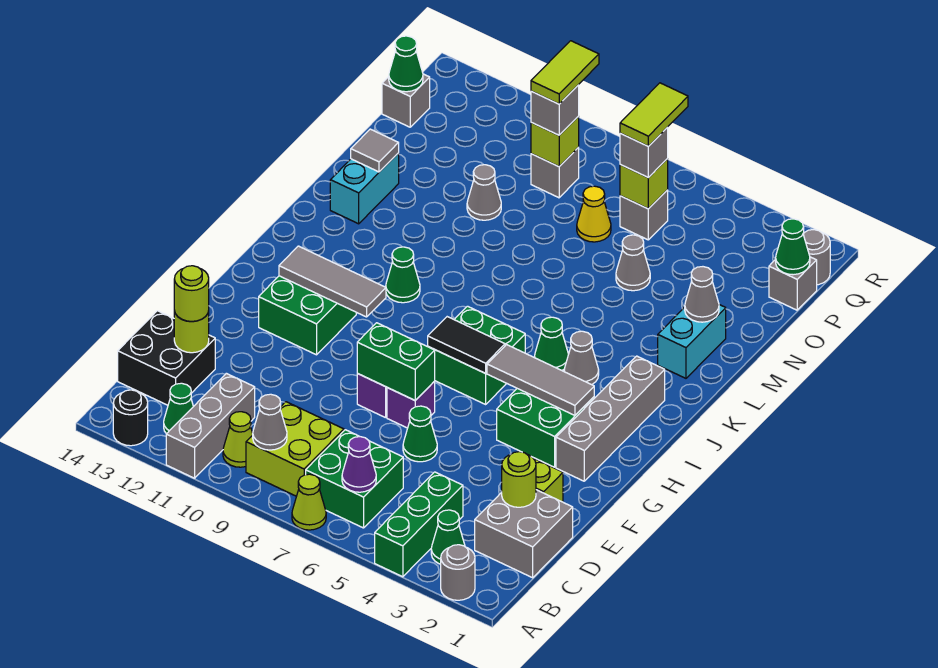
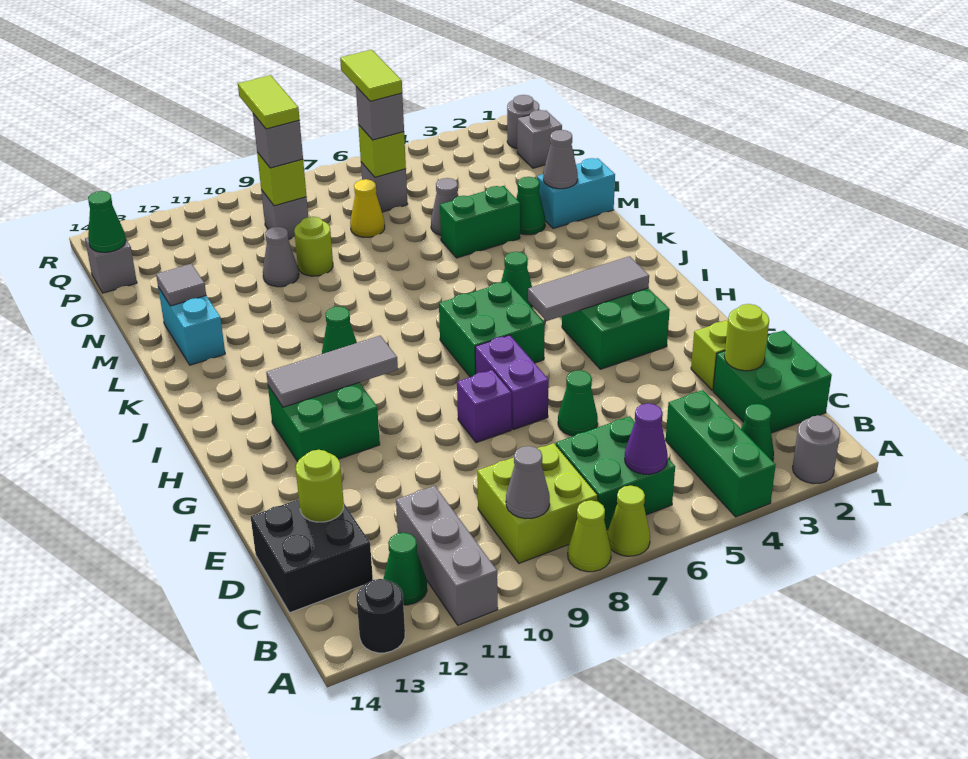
lime 1x1 cone [223,412,253,467] -> lime 1x1 cone moved to [568,500,611,572]
grey 2x2 brick [475,490,573,578] -> green 2x2 brick [713,330,832,433]
lime 1x1 round brick [174,266,209,321] -> lime 1x1 round brick moved to [294,217,333,276]
purple 1x1 brick [387,382,435,428] -> purple 1x2 brick [475,335,549,430]
green 1x2 brick [357,323,435,400] -> green 1x2 brick moved to [440,186,520,258]
grey 1x4 brick [556,356,665,481] -> none
black 1x2 tile [428,317,505,373] -> none
grey 1x1 cone [564,331,599,385] -> none
cyan 1x2 brick [658,305,726,378] -> cyan 1x2 brick turned to [537,158,615,228]
green 1x1 cone [776,219,810,275] -> green 1x1 cone moved to [516,177,545,235]

